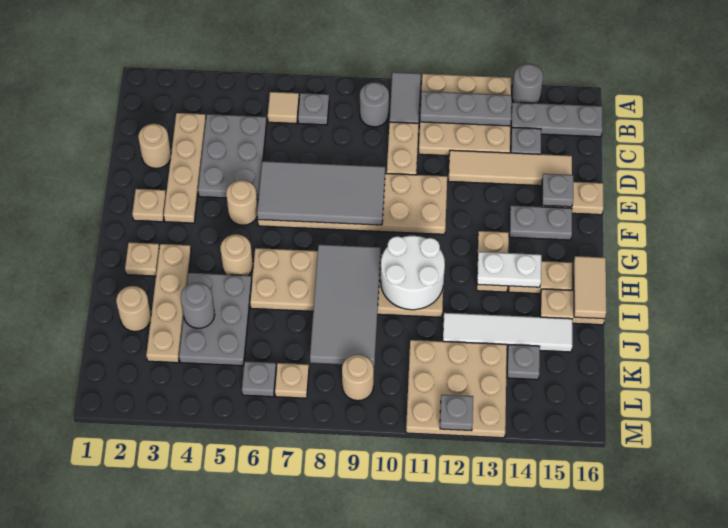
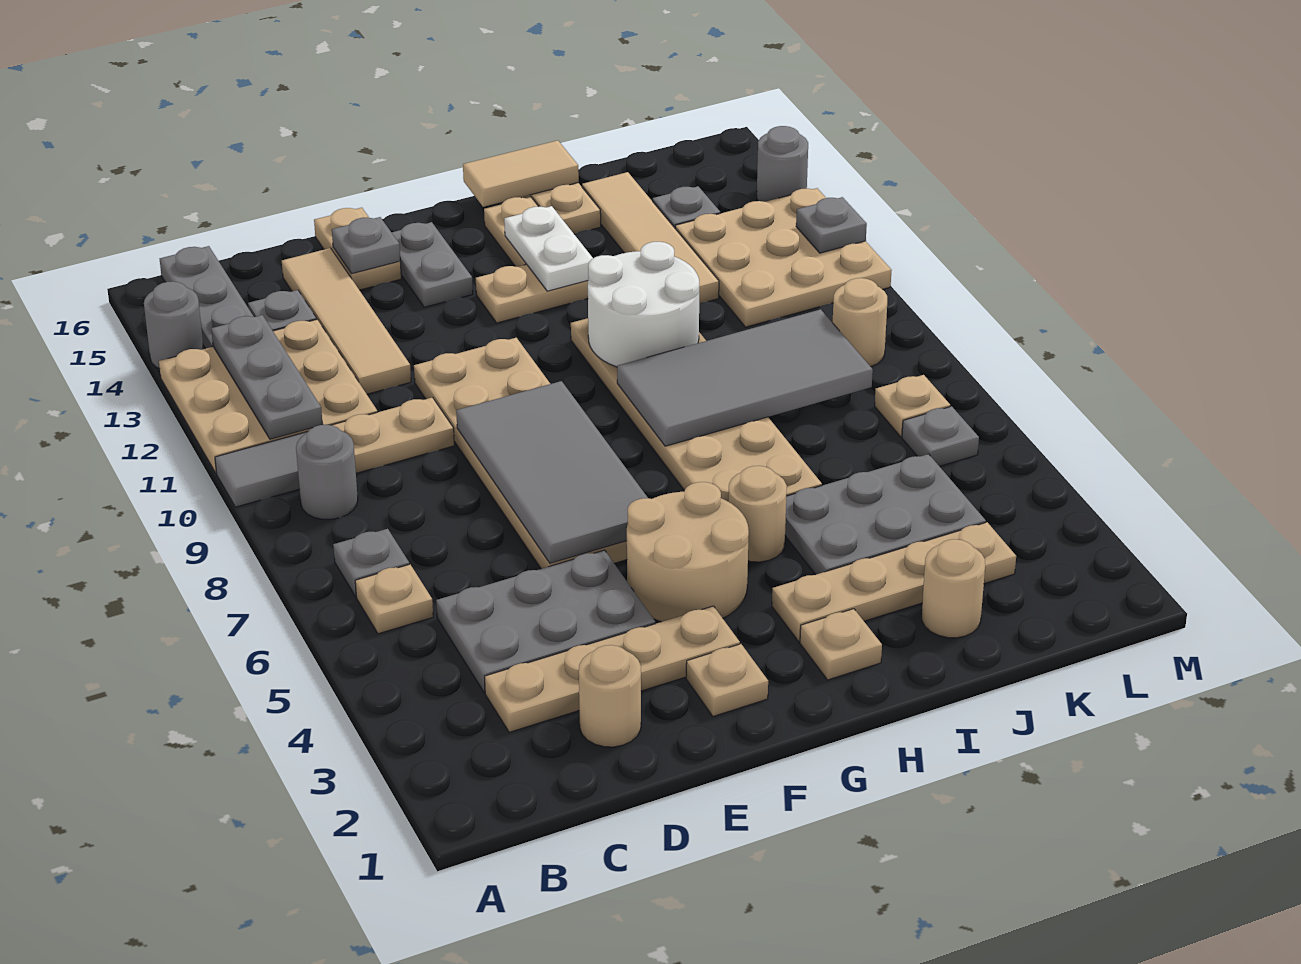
tan 1x1 tile [268,92,299,124] -> tan 1x1 plate [355,564,433,634]
tan 1x1 round brick [226,180,258,225] -> tan 2x2 round brick [627,482,749,622]
grey 1x1 round brick [181,282,215,328] -> grey 1x1 round brick moved to [757,126,808,202]
white 1x4 tile [443,313,572,352] -> tan 1x4 tile [582,172,719,303]

